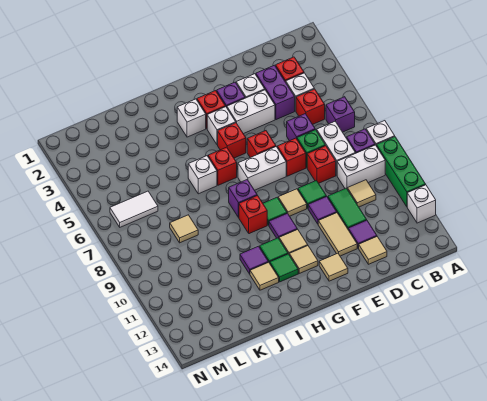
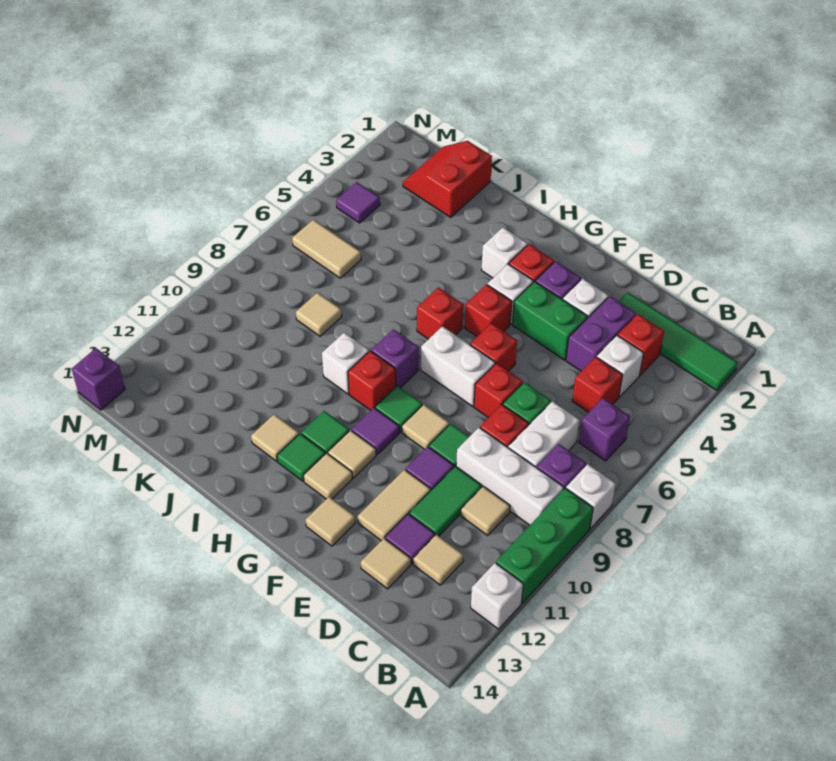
none -> green 1x4 tile [619,292,738,390]
white 1x2 brick [337,145,385,188] -> white 1x3 brick [456,428,564,525]
none -> tan 1x1 tile [413,535,463,585]
purple 1x1 brick [287,114,315,141] -> purple 1x1 brick moved to [72,348,125,410]
white 1x2 brick [227,90,275,134] -> green 1x2 brick [512,281,588,360]
white 1x1 brick [188,156,217,194] -> white 1x1 brick moved to [322,333,369,394]
purple 1x1 tile [240,246,268,274] -> purple 1x1 tile moved to [336,182,380,223]
none -> red 2x2 slope [403,141,492,217]
white 1x2 tile [110,191,158,227] -> tan 1x2 tile [292,220,361,278]

